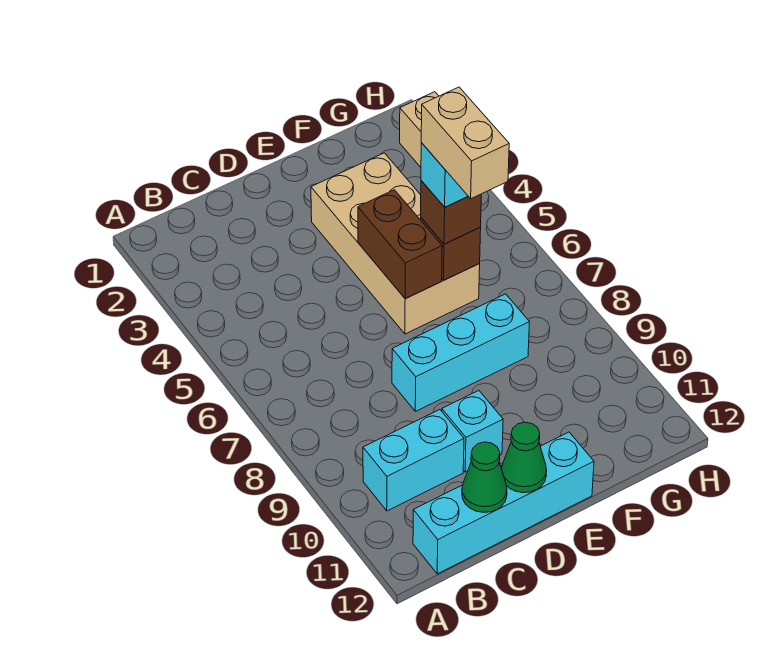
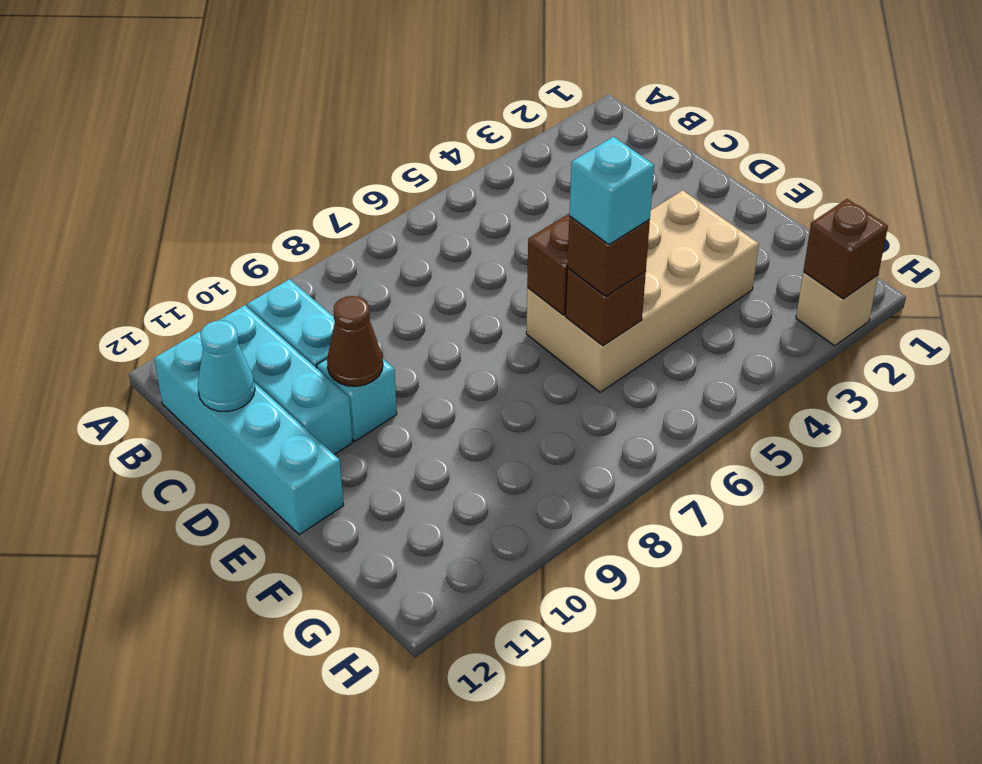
green 1x1 cone [462,442,507,512] -> cyan 1x1 cone [198,321,255,412]
cyan 1x3 brick [392,294,530,411] -> cyan 1x3 brick moved to [219,305,353,455]
none -> brown 1x1 cone [327,296,383,386]
green 1x1 cone [502,422,547,493] -> none
tan 1x2 brick [421,87,509,199] -> none
none -> brown 1x1 brick [803,199,888,299]

